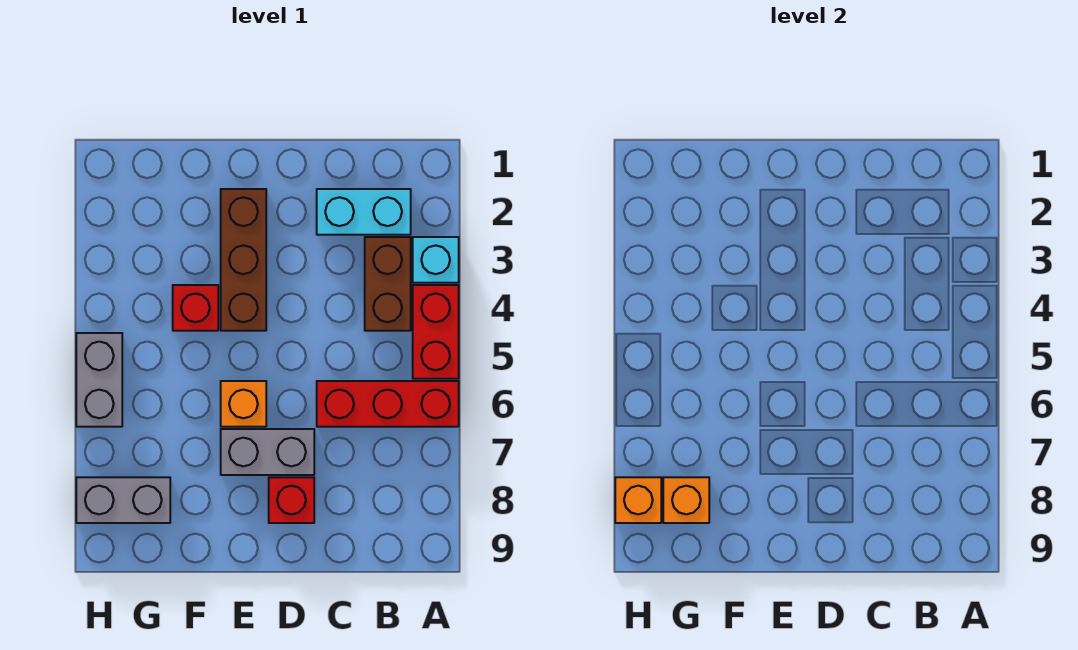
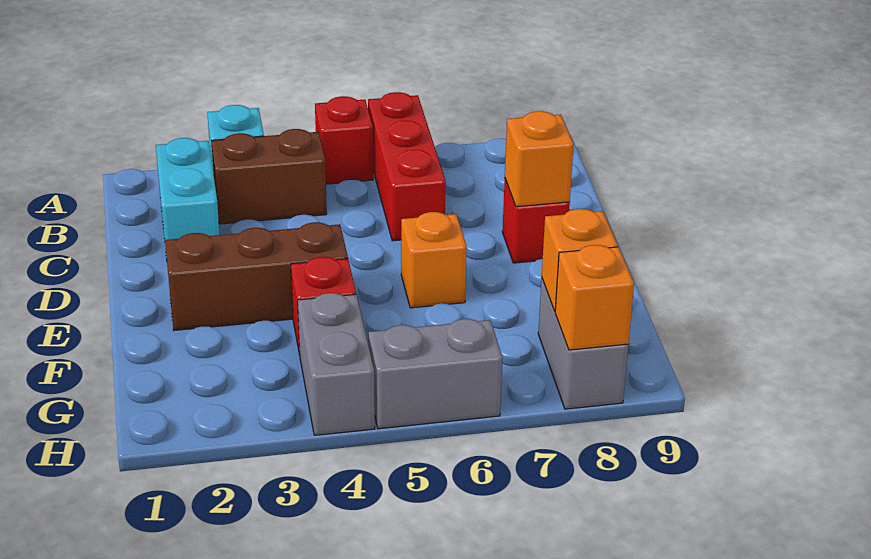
red 1x2 brick [413,285,459,379] -> red 1x1 brick [315,96,373,184]
grey 1x2 brick [221,429,314,475] -> grey 1x2 brick moved to [298,293,375,435]
none -> orange 1x1 brick [505,111,574,207]

